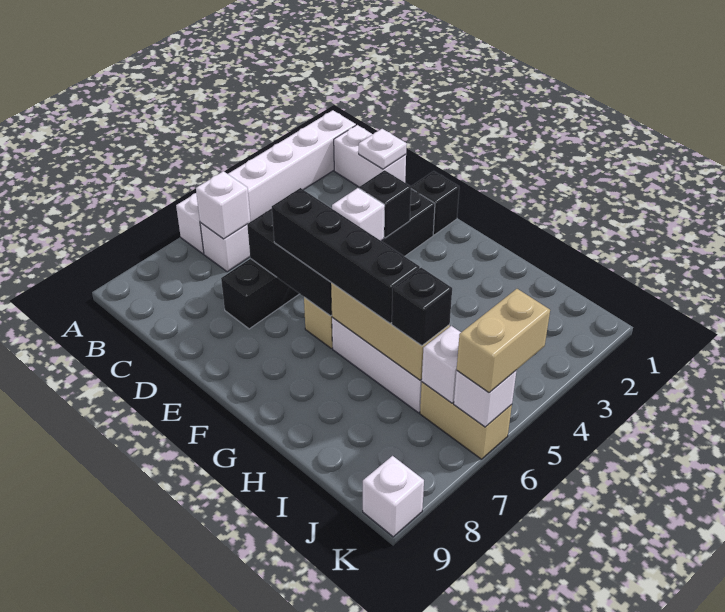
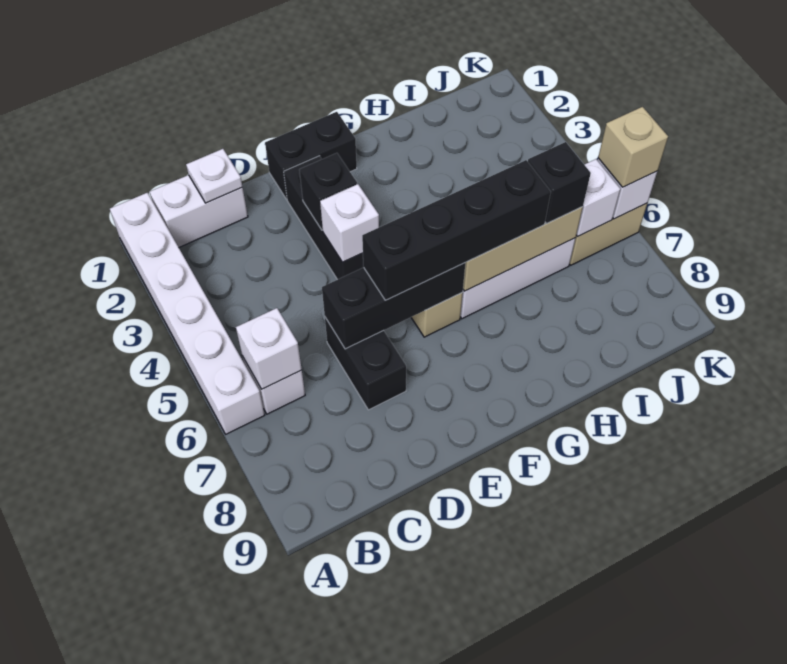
black 1x1 brick [411,171,459,235] -> black 1x2 brick [265,112,357,200]
tan 1x2 brick [457,289,550,393] -> tan 1x1 brick [598,107,668,187]
white 1x1 brick [363,456,424,537] -> none

